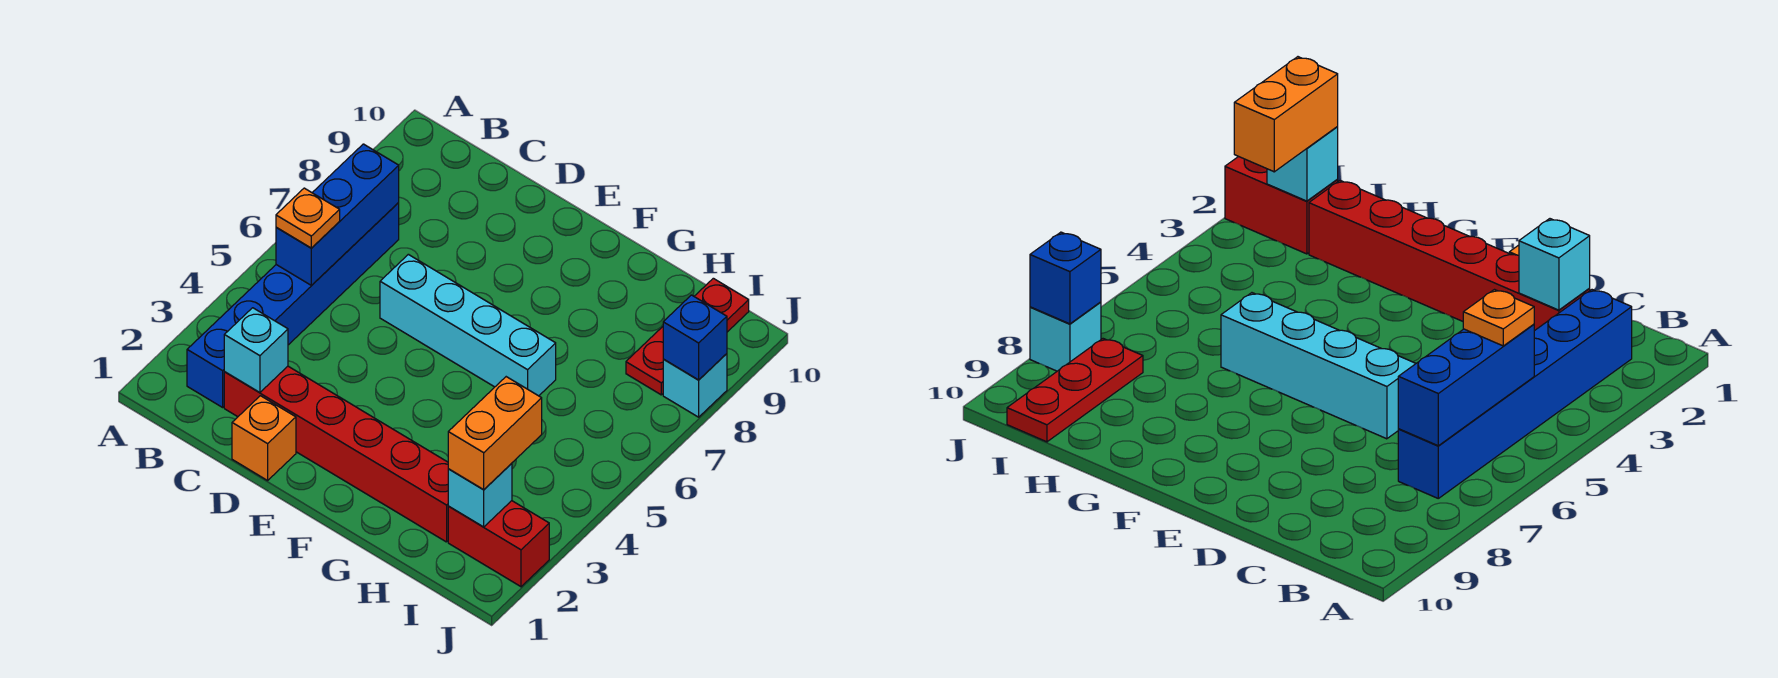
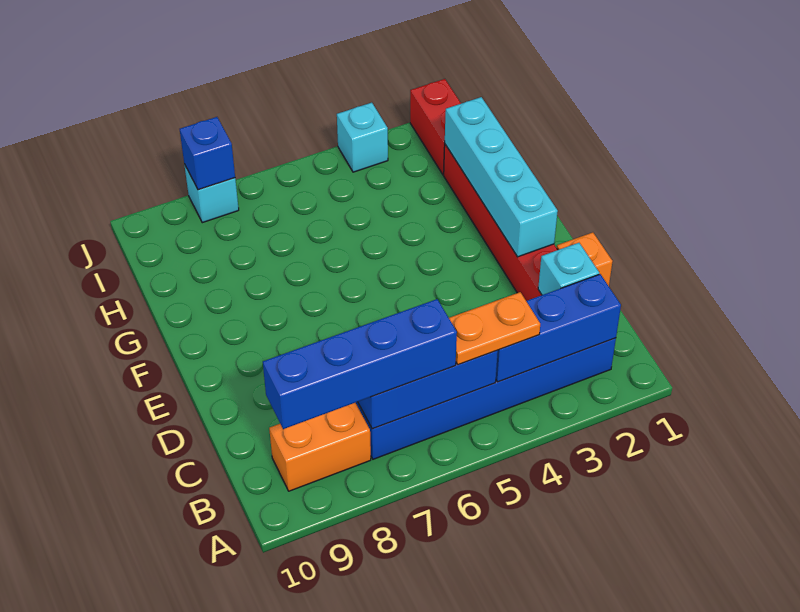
none -> blue 1x3 brick [496,274,621,382]
orange 1x1 plate [276,188,340,248] -> orange 1x2 plate [449,292,540,365]
none -> blue 1x4 brick [263,299,457,429]
cyan 1x4 brick [380,254,556,396] -> cyan 1x4 brick moved to [445,97,558,257]
cyan 1x1 brick [448,463,512,527] -> cyan 1x1 brick moved to [337,103,388,172]
orange 1x2 brick [448,377,542,490] -> orange 1x2 brick moved to [269,403,371,491]
red 1x3 plate [626,278,749,395] -> none

